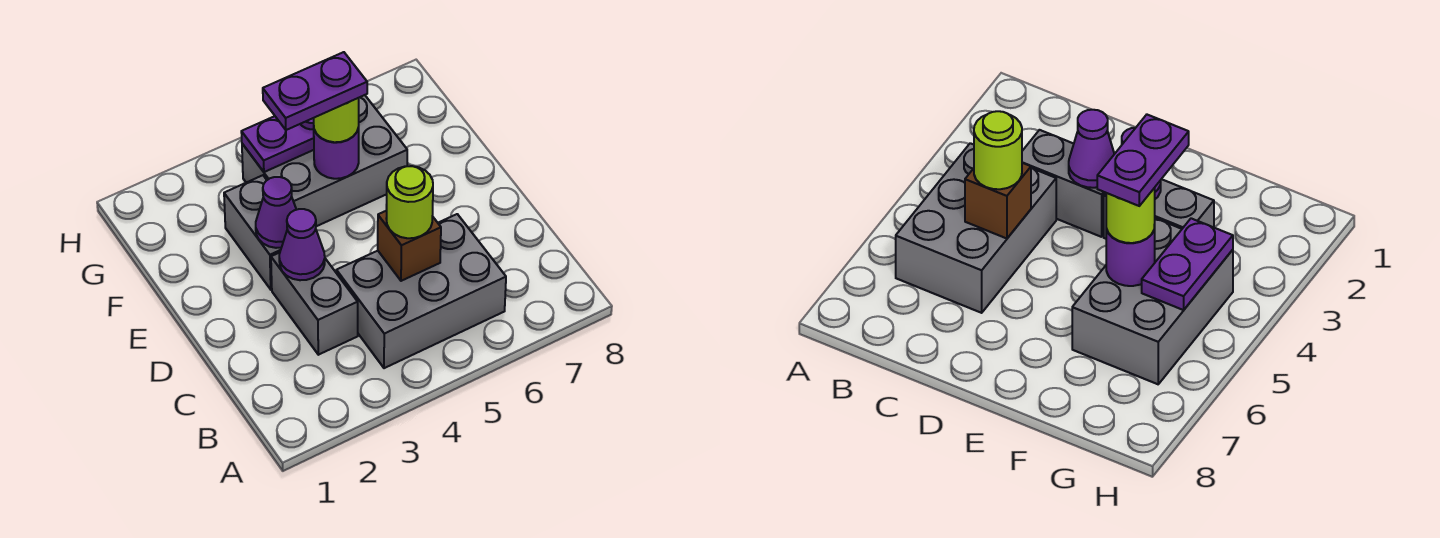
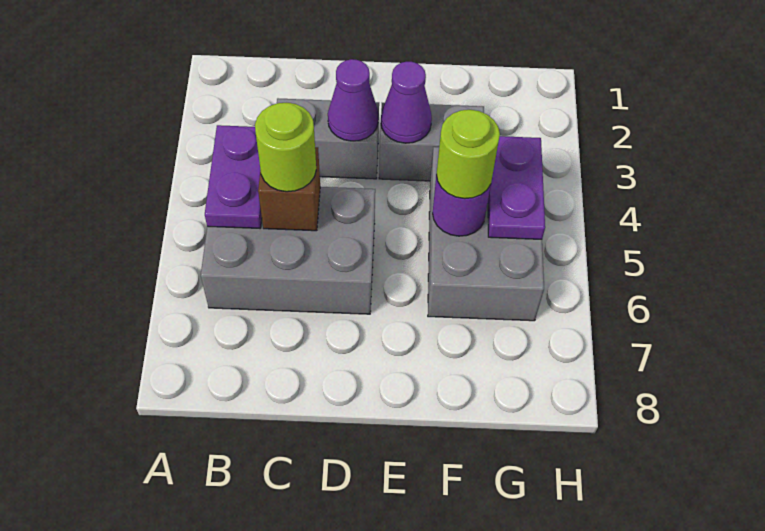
grey 2x3 brick [336,214,506,368] -> grey 2x3 brick turned to [201,187,375,314]
purple 1x2 plate [263,52,367,130] -> purple 1x2 plate moved to [205,125,262,228]

